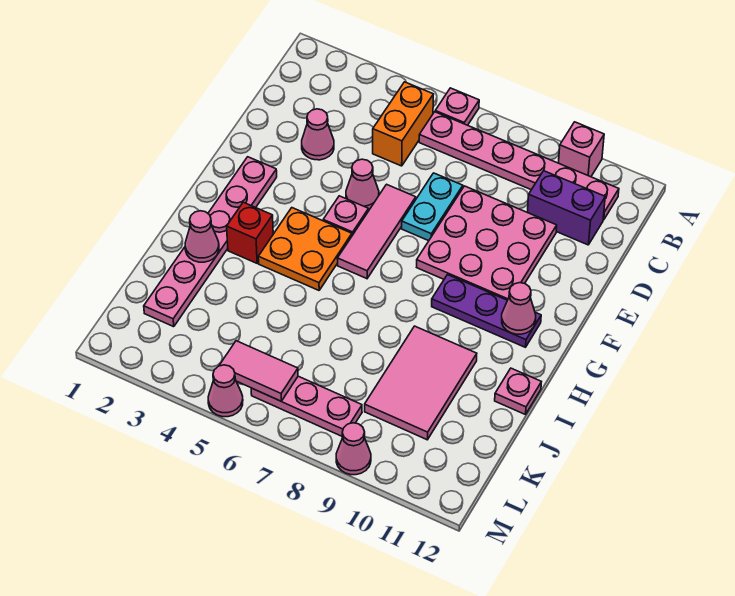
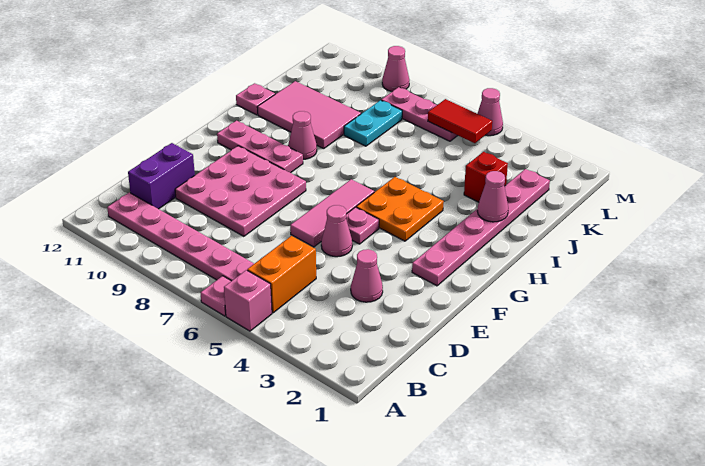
pink 1x1 brick [559,122,604,177] -> pink 1x1 brick moved to [224,270,272,331]
purple 1x2 brick [527,171,605,245] -> purple 1x2 brick turned to [128,143,195,209]
cyan 1x2 plate [402,173,463,241] -> cyan 1x2 plate moved to [344,100,402,146]
purple 1x3 plate [432,275,541,347] -> pink 1x3 plate [217,121,303,173]
pink 1x1 cone [502,283,536,334] -> pink 1x1 cone moved to [288,111,317,159]
red 1x1 brick [227,202,273,263] -> red 1x1 brick moved to [464,152,508,202]
pink 2x3 tile [365,326,477,440] -> pink 2x3 tile turned to [257,81,361,149]
pink 1x2 tile [219,341,298,401] -> red 1x2 tile [428,99,492,143]

